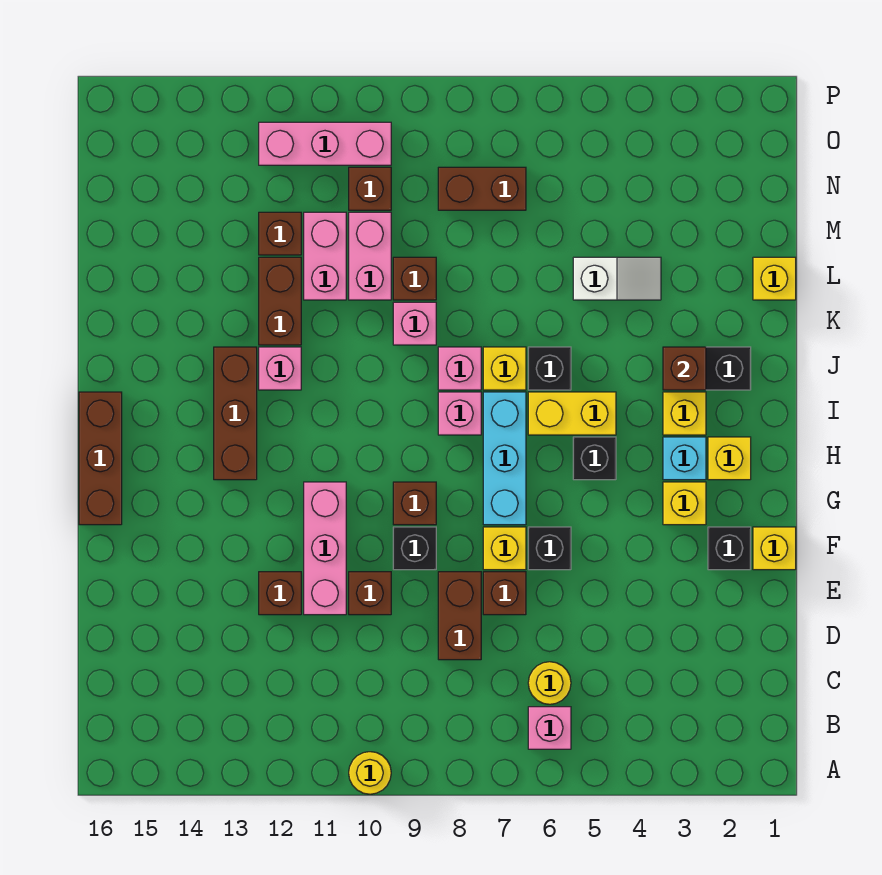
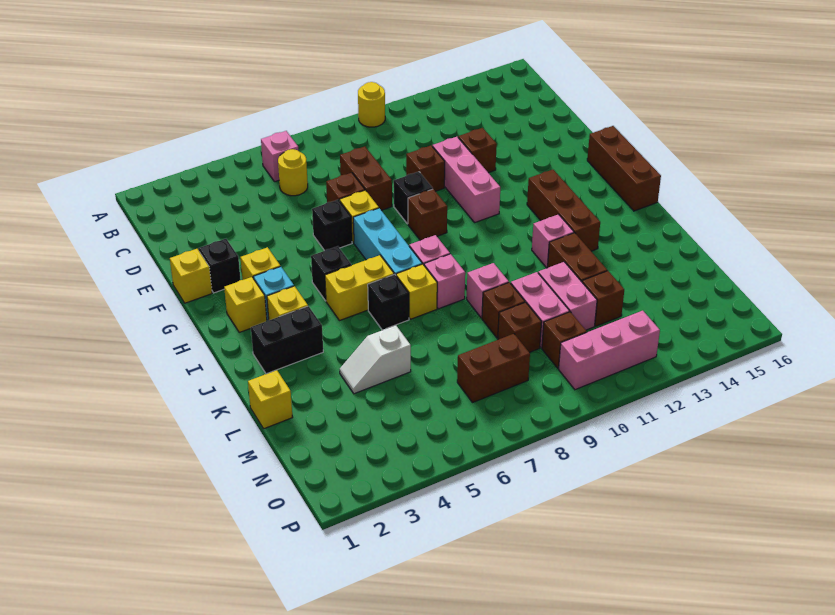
brown 1x1 brick [663,347,706,390] -> brown 1x1 brick moved to [498,302,542,352]

